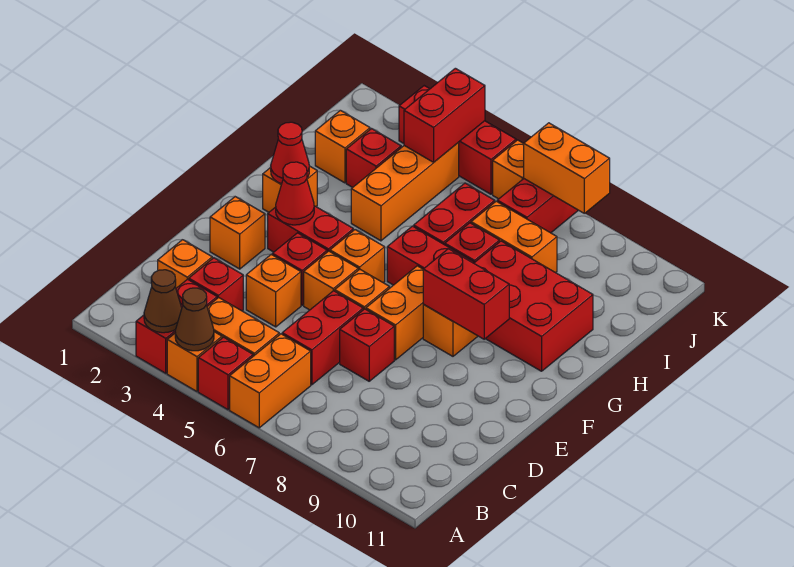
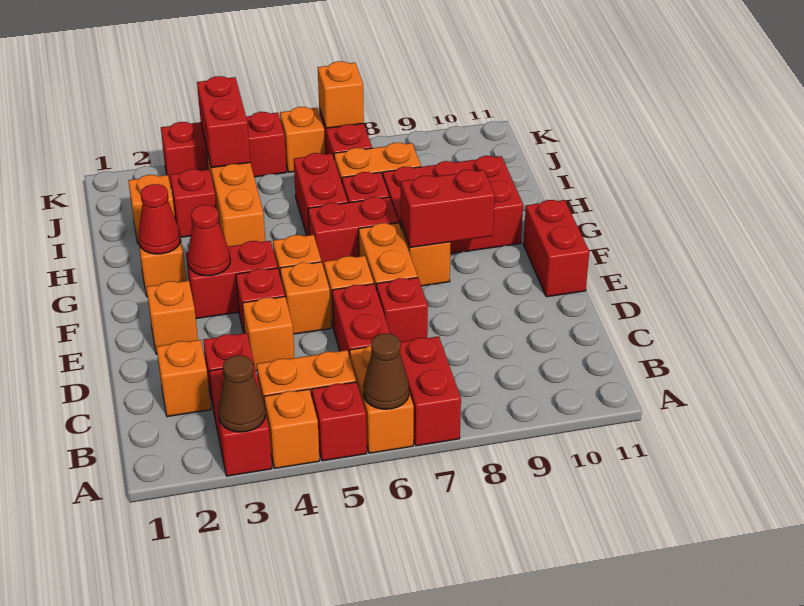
brown 1x1 cone [175,288,214,351] -> brown 1x1 cone moved to [363,334,409,409]
none -> red 1x2 brick [400,336,461,446]
none -> red 1x2 brick [523,200,589,297]
orange 1x2 brick [524,123,610,213] -> orange 1x1 brick [318,61,364,128]

